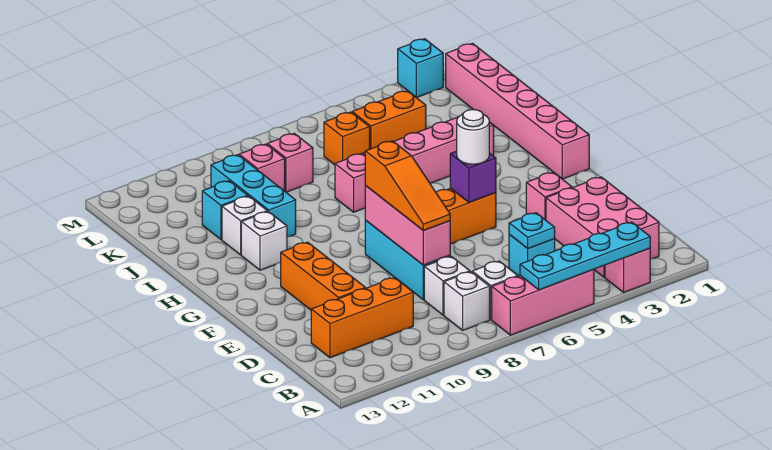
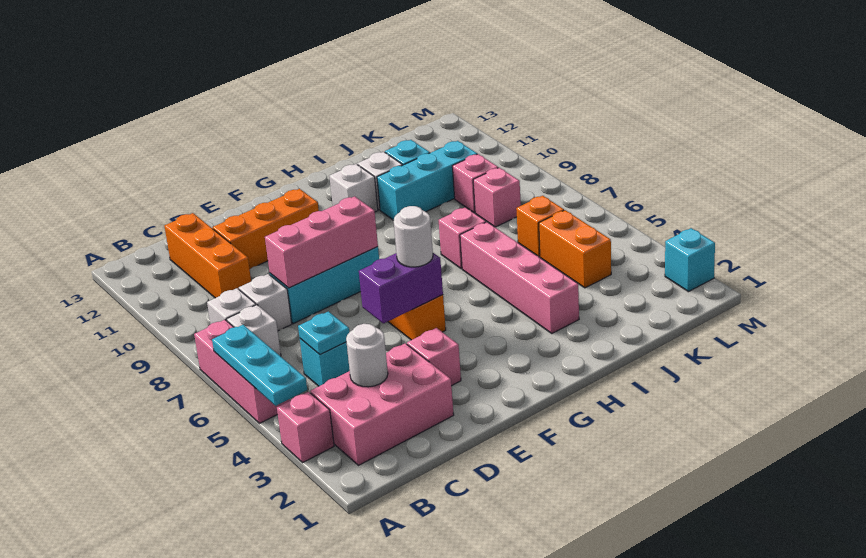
cyan 1x4 plate [520,222,650,290] -> cyan 1x3 plate [212,325,307,406]
none -> white 1x1 round brick [346,324,388,387]
orange 1x3 slope [365,141,450,231] -> none
purple 1x1 brick [450,151,496,202] -> purple 1x2 brick [359,253,443,323]
pink 1x6 brick [446,43,589,179] -> none

